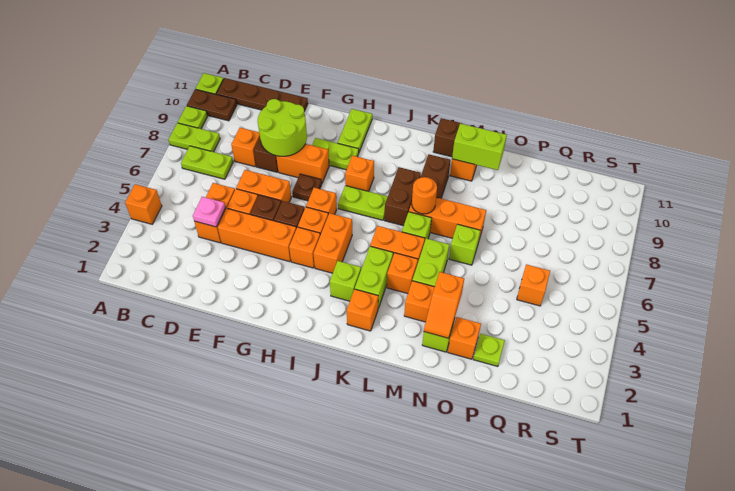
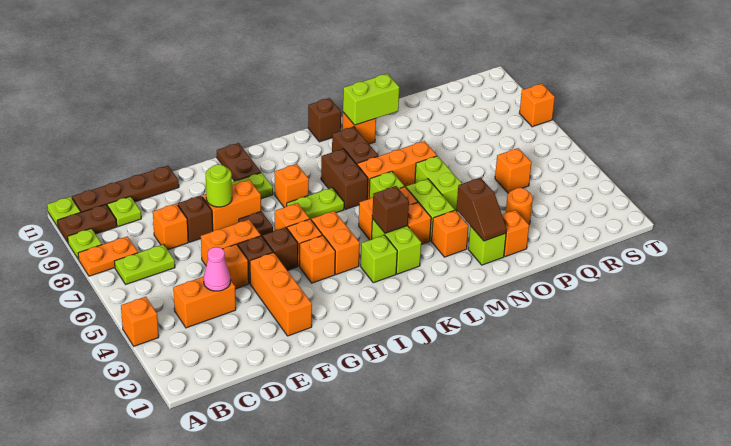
lime 1x2 plate [169,123,220,152] -> orange 1x2 plate [78,236,138,276]
orange 1x2 brick [194,183,235,243] -> orange 1x2 brick turned to [173,277,236,328]
pink 1x1 plate [193,197,225,227] -> pink 1x1 cone [204,247,231,291]
orange 1x3 brick [218,209,296,262] -> orange 1x3 brick turned to [250,252,312,336]
lime 2x2 round brick [258,99,307,156] -> lime 1x1 round brick [206,164,232,207]
lime 1x2 plate [338,109,372,152] -> brown 1x2 plate [217,143,261,181]
orange 1x1 brick [347,289,378,331] -> orange 1x1 brick moved to [519,84,555,127]
none -> brown 1x1 brick [372,186,409,233]
orange 1x1 round brick [412,177,437,214] -> orange 1x1 round brick moved to [506,188,533,224]
orange 1x2 slope [424,272,464,338] -> brown 1x2 slope [456,178,507,241]
lime 1x1 brick [449,224,480,265] -> lime 1x2 brick [415,156,462,211]
lime 1x1 plate [473,334,505,367] -> lime 1x1 plate moved to [107,196,141,227]

